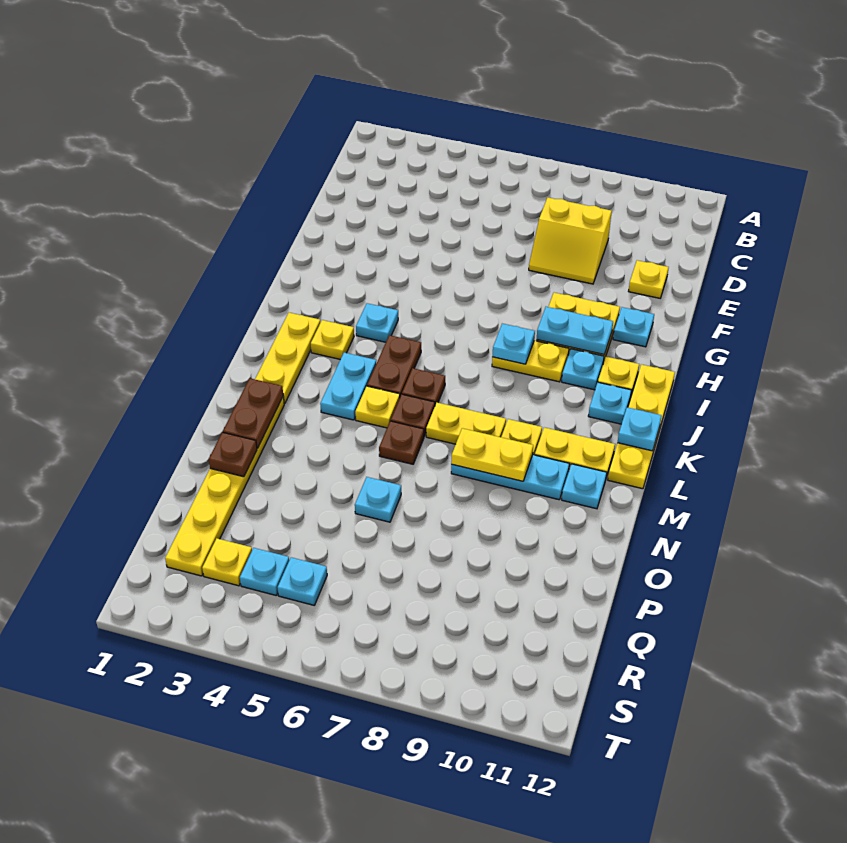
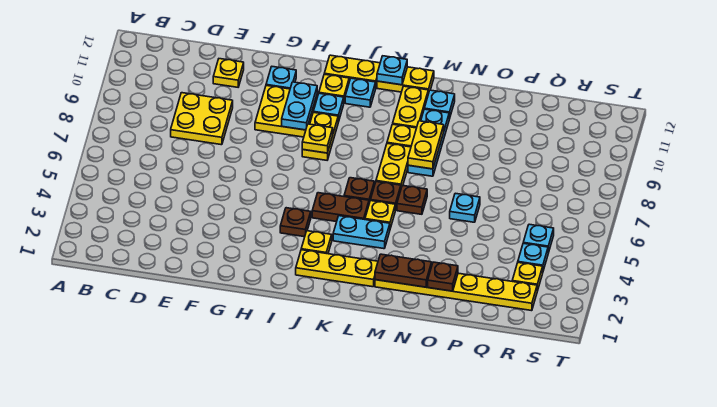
yellow 2x2 slope [529,198,612,284] -> yellow 2x2 plate [171,93,233,145]
cyan 1x1 plate [356,303,398,342] -> brown 1x1 plate [280,208,311,237]
cyan 1x1 plate [492,324,535,364] -> yellow 1x1 plate [302,124,333,153]

